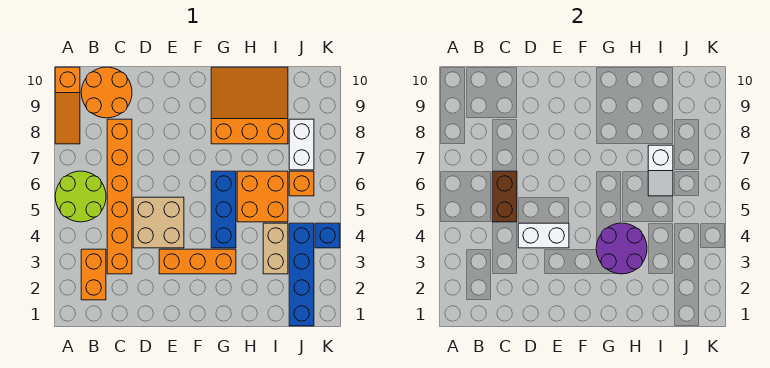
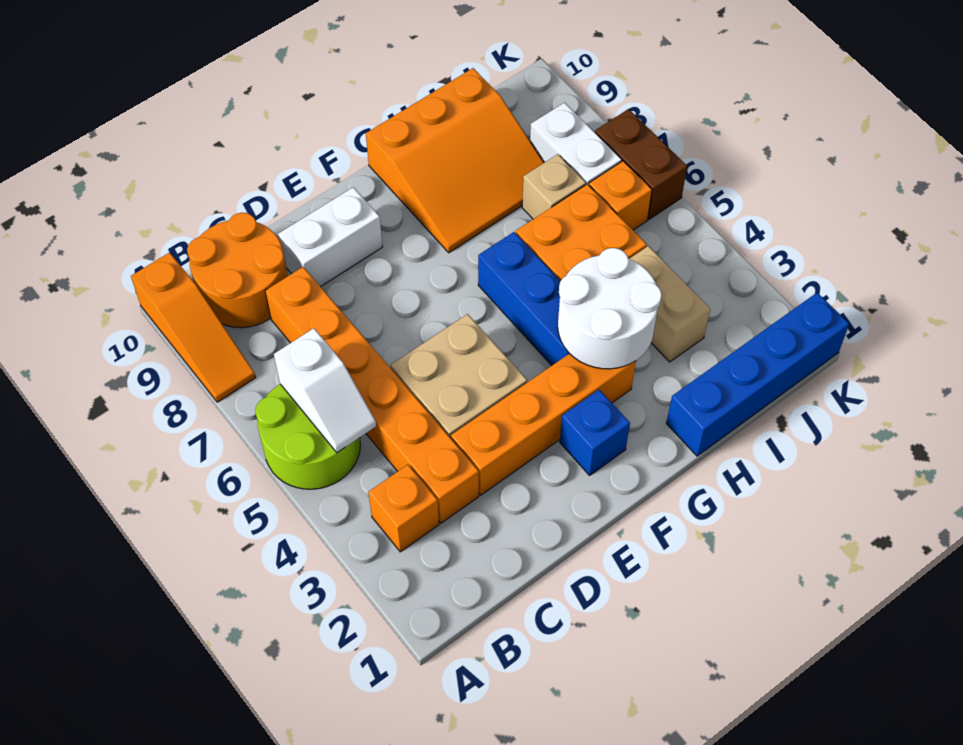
orange 1x2 brick [81,249,106,300] -> orange 1x1 brick [368,465,439,552]
brown 1x2 brick [492,171,517,222] -> brown 1x2 brick moved to [595,109,687,219]
white 1x2 brick [518,223,569,248] -> white 1x2 brick moved to [278,187,382,287]
orange 1x3 brick [159,249,236,274] -> orange 1x4 brick [451,354,636,495]
purple 2x2 round brick [596,223,647,274] -> white 2x2 round brick [558,248,662,369]
orange 3x3 slope [211,67,288,144] -> orange 3x3 slope turned to [366,68,544,253]
white 1x2 slope [648,145,673,196] -> white 1x2 slope moved to [274,328,376,452]
none -> tan 1x1 brick [522,154,586,219]
blue 1x4 brick [289,223,314,326] -> blue 1x4 brick turned to [666,293,849,456]
blue 1x1 brick [315,223,340,248] -> blue 1x1 brick moved to [560,390,630,475]

